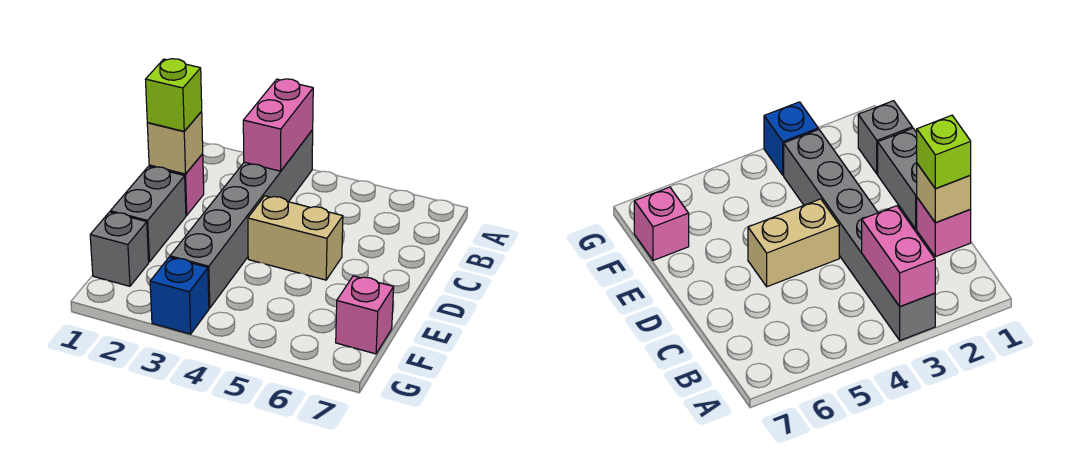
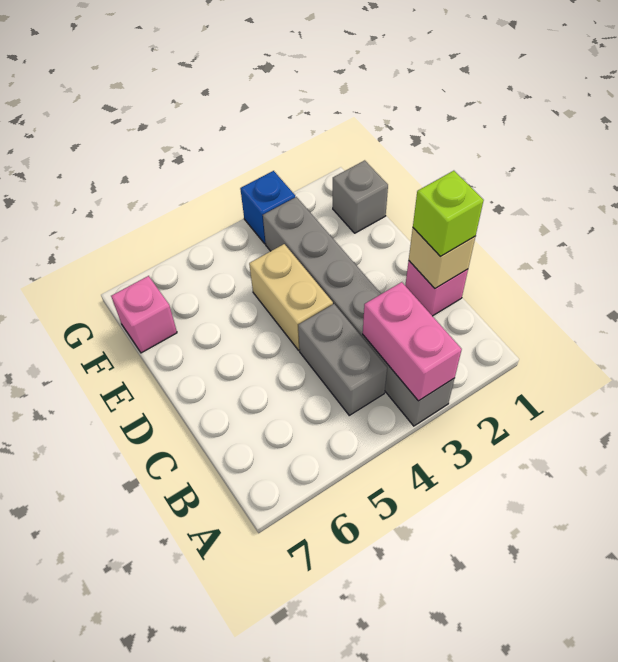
grey 1x2 brick [110,167,186,262] -> grey 1x2 brick moved to [298,304,387,415]
tan 1x2 brick [248,196,343,280] -> tan 1x2 brick turned to [249,244,333,350]

